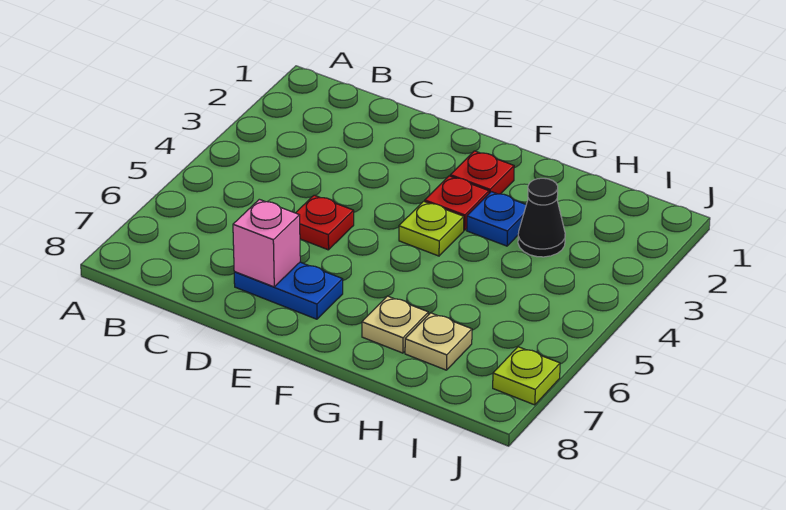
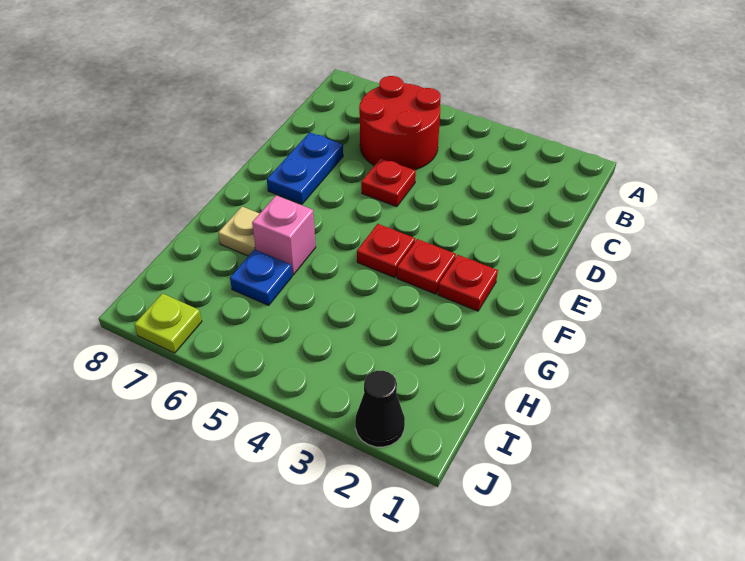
none -> red 2x2 round brick [359,76,441,170]
pink 1x1 brick [233,199,300,287] -> pink 1x1 brick moved to [252,195,316,275]
lime 1x1 plate [399,201,464,256] -> red 1x1 plate [357,224,415,278]
blue 1x1 plate [467,192,526,246] -> blue 1x1 plate moved to [230,250,292,305]
black 1x1 cone [518,178,565,257] -> black 1x1 cone moved to [355,371,405,447]
tan 1x1 plate [405,313,472,370] -> none

